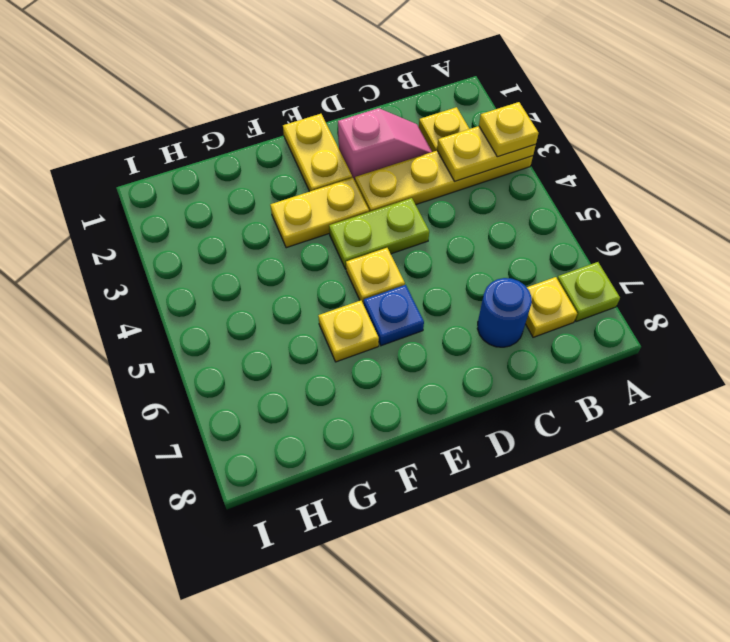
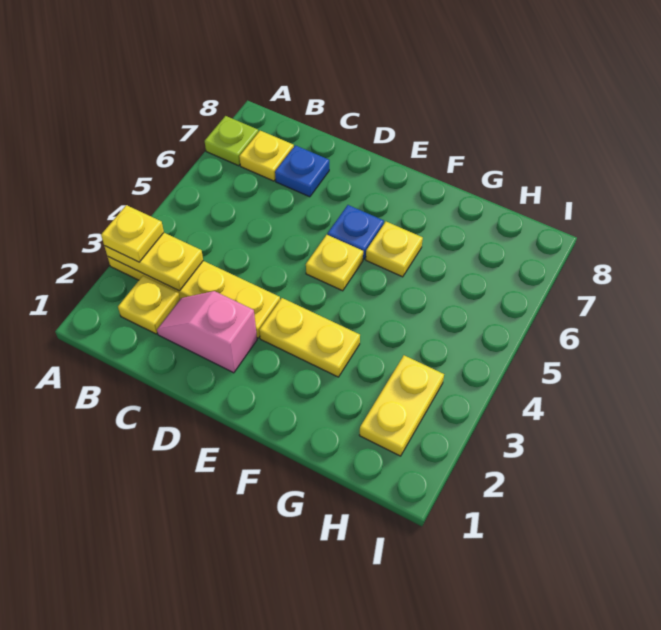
blue 1x1 round brick [478,278,532,347] -> blue 1x1 plate [275,145,329,197]
lime 1x2 plate [329,198,429,269] -> none
yellow 1x2 plate [283,114,352,192] -> yellow 1x2 plate moved to [359,355,444,456]

